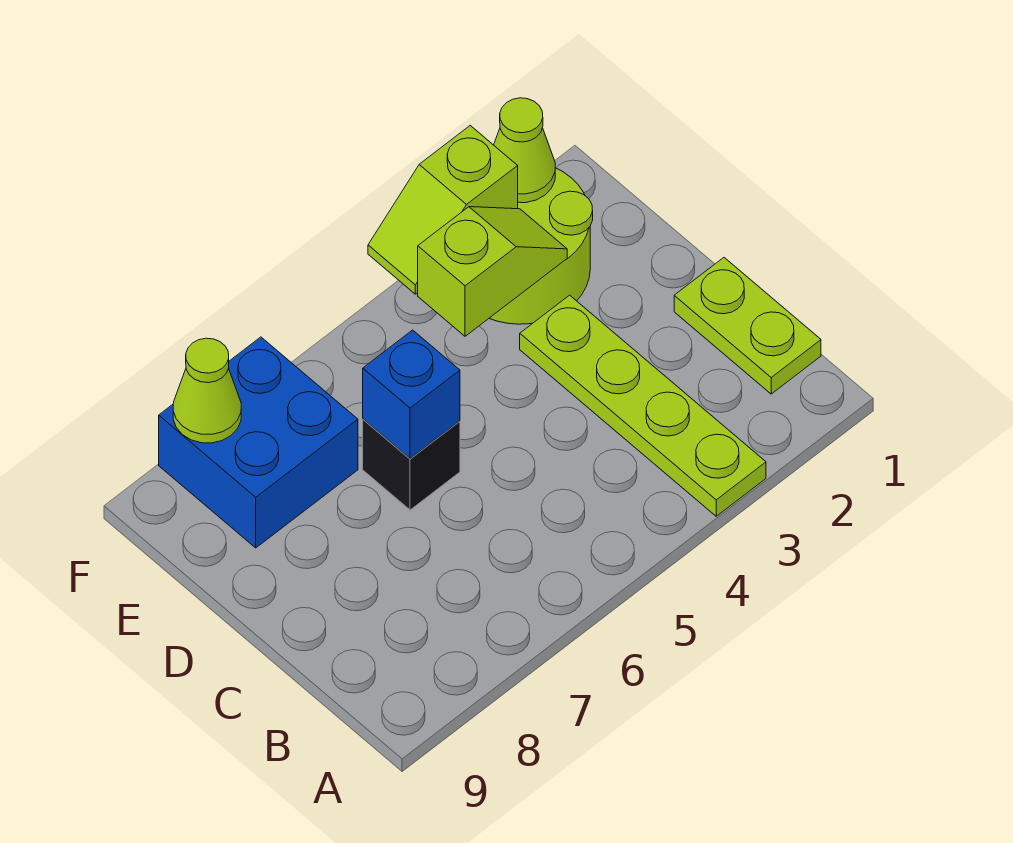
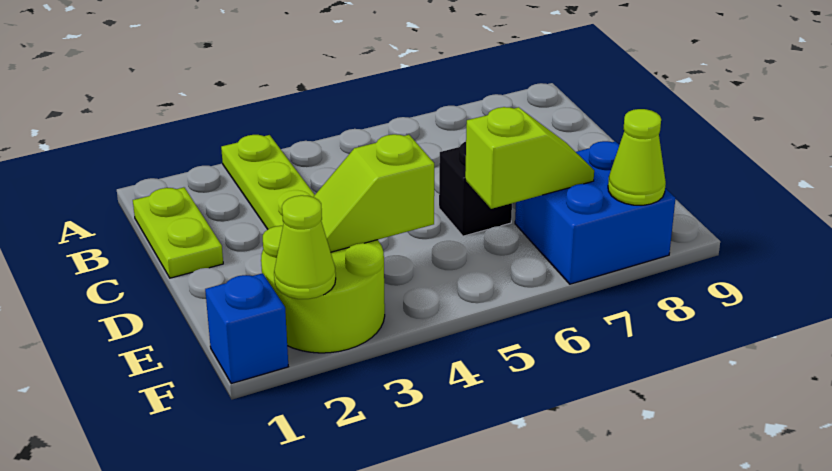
blue 1x1 brick [363,330,460,459] -> blue 1x1 brick moved to [205,273,288,384]
lime 1x2 slope [368,126,518,294] -> lime 1x2 slope moved to [465,107,594,209]

